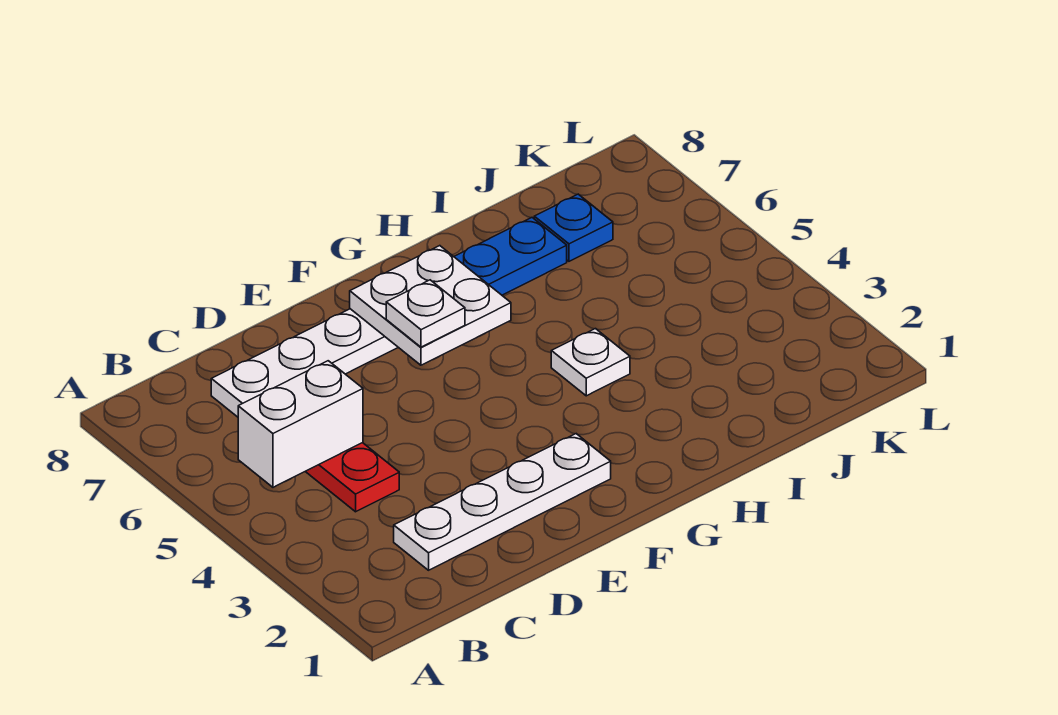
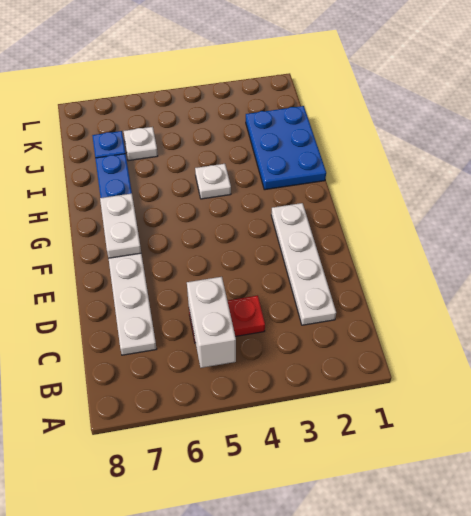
white 2x2 plate [350,246,511,365] -> white 1x2 plate [100,193,141,258]
white 1x1 plate [386,280,465,347] -> white 1x1 plate moved to [124,127,158,161]
none -> blue 2x3 plate [246,106,326,190]

